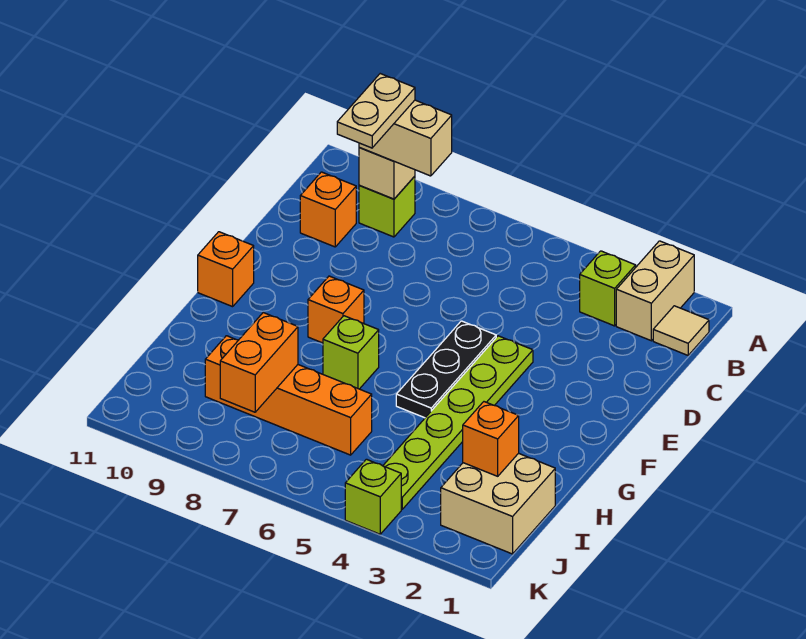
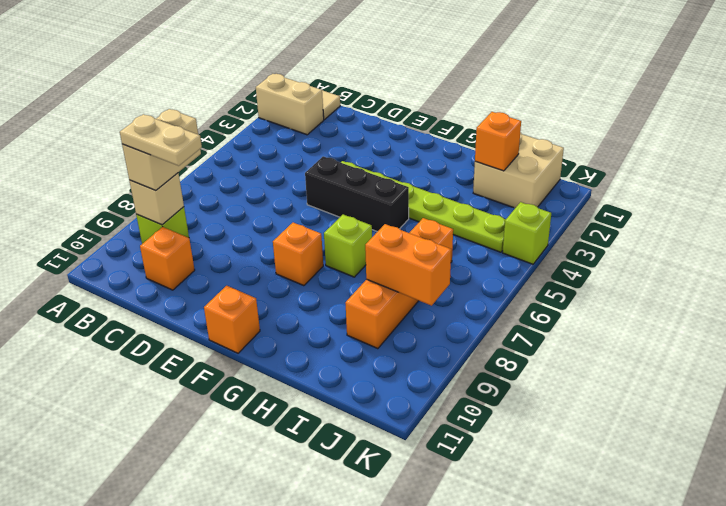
lime 1x1 brick [580,251,636,326] -> none
black 1x3 plate [396,321,496,418] -> black 1x3 brick [305,156,409,232]

